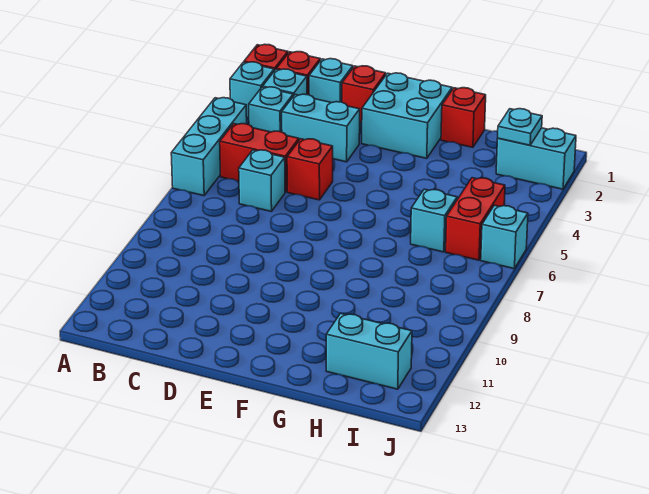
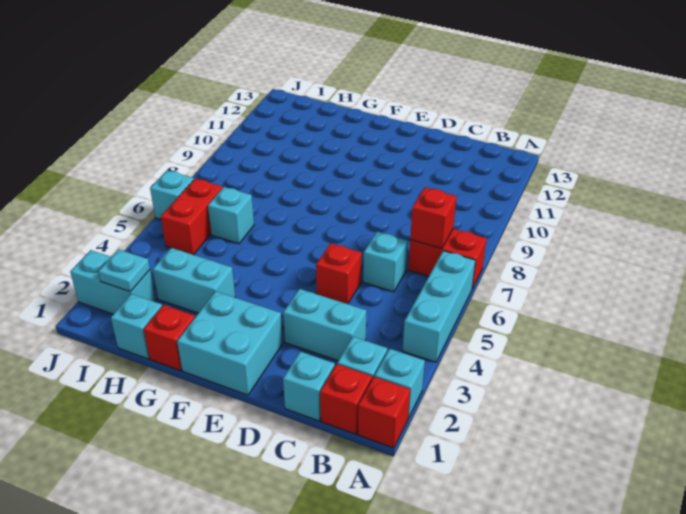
cyan 1x1 brick [249,87,293,132] -> cyan 1x1 brick moved to [111,294,162,359]
red 1x2 brick [220,124,299,192] -> red 1x2 brick moved to [408,229,487,289]
red 1x1 brick [342,66,386,123] -> red 1x1 brick moved to [410,188,457,249]
cyan 1x2 brick [326,313,412,389] -> cyan 1x2 brick moved to [153,248,235,313]

